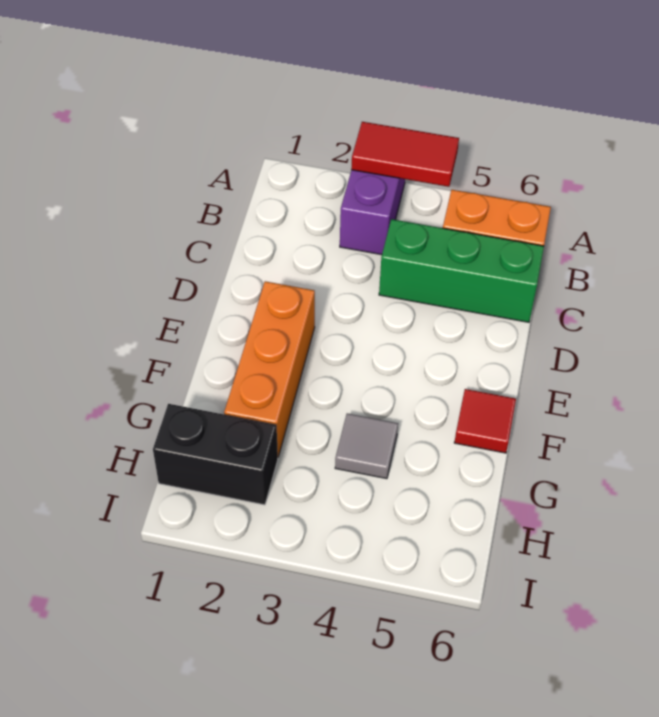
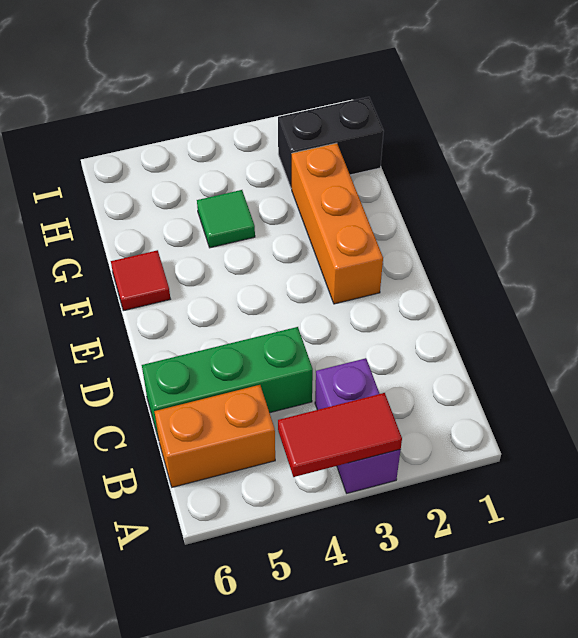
grey 1x1 tile [335,413,398,479] -> green 1x1 tile [197,190,255,248]

